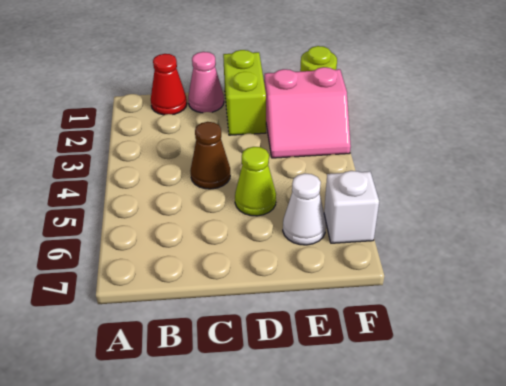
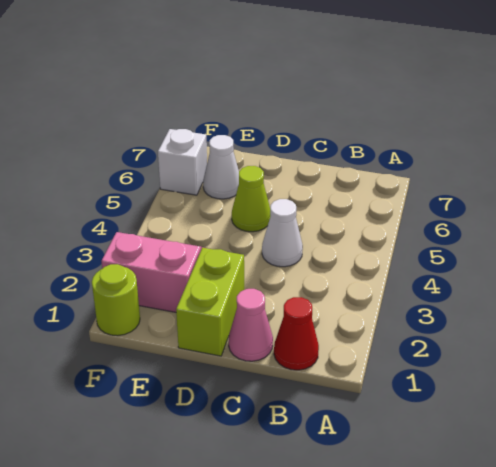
brown 1x1 cone [190,122,230,189] -> white 1x1 cone [262,199,303,267]

